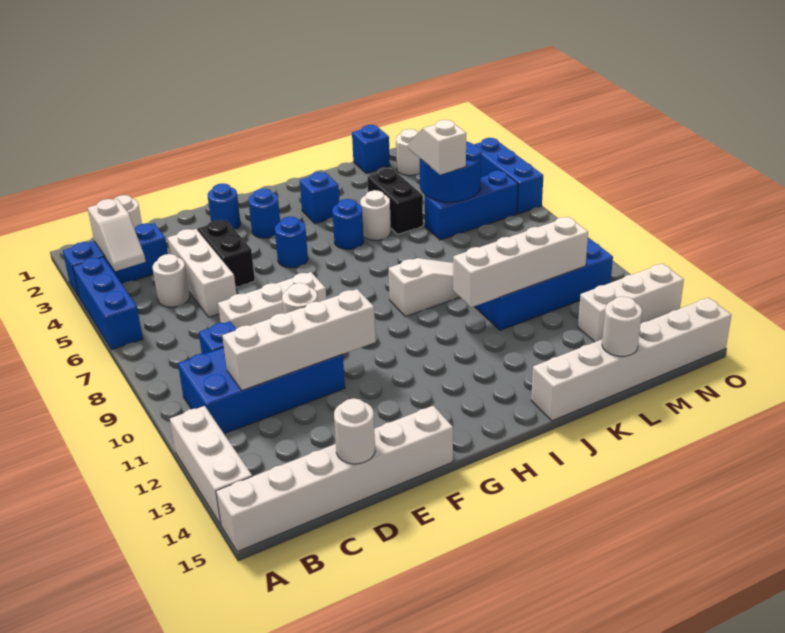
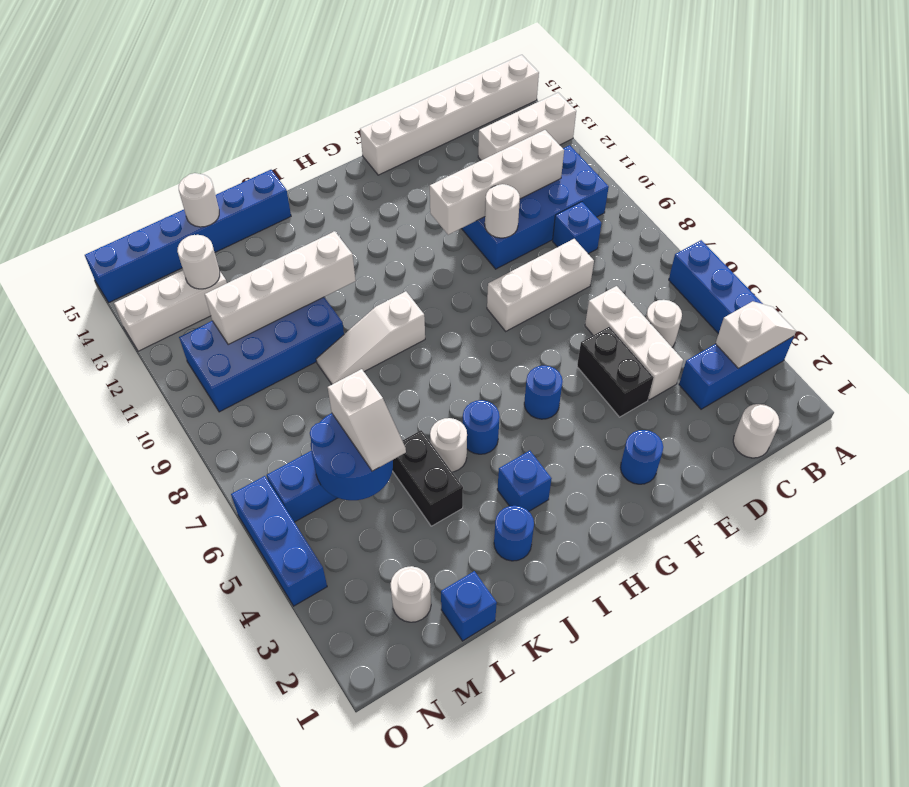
white 1x3 brick [170,406,252,525] -> white 1x3 brick turned to [478,93,576,160]
white 1x2 slope [88,199,146,271] -> white 1x2 slope turned to [715,301,796,368]
white 1x1 round brick [334,398,375,464] -> white 1x1 round brick moved to [177,235,220,289]
blue 1x1 round brick [248,189,280,238] -> blue 1x1 round brick moved to [494,506,534,561]
white 1x6 brick [531,298,732,421] -> blue 1x6 brick [85,170,291,303]

